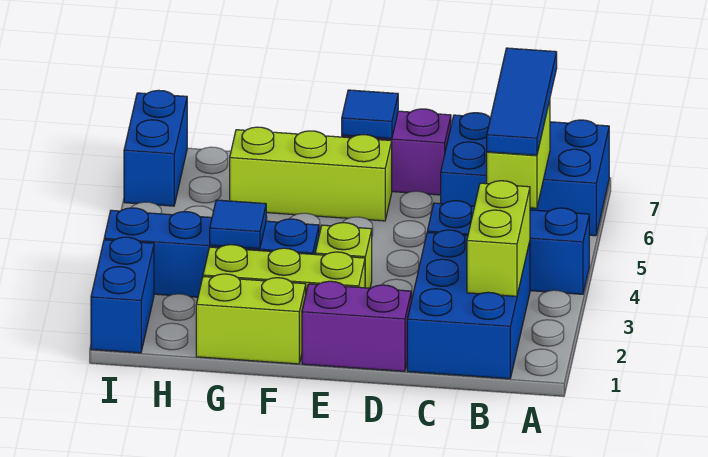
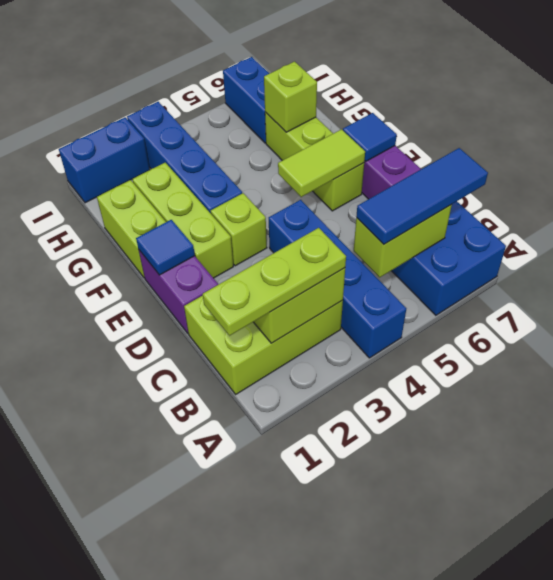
blue 1x3 brick [427,201,589,294] -> blue 1x4 brick [269,200,406,358]
blue 2x3 brick [407,230,530,379] -> lime 2x3 brick [184,295,343,394]
none -> lime 1x3 plate [203,228,346,336]
none -> lime 1x2 tile [278,129,365,197]
blue 1x1 tile [210,200,266,249] -> blue 1x1 tile moved to [136,220,195,275]
none -> lime 1x1 brick [264,62,317,132]
blue 1x2 brick [124,90,187,206] -> blue 1x2 brick turned to [223,57,269,143]

